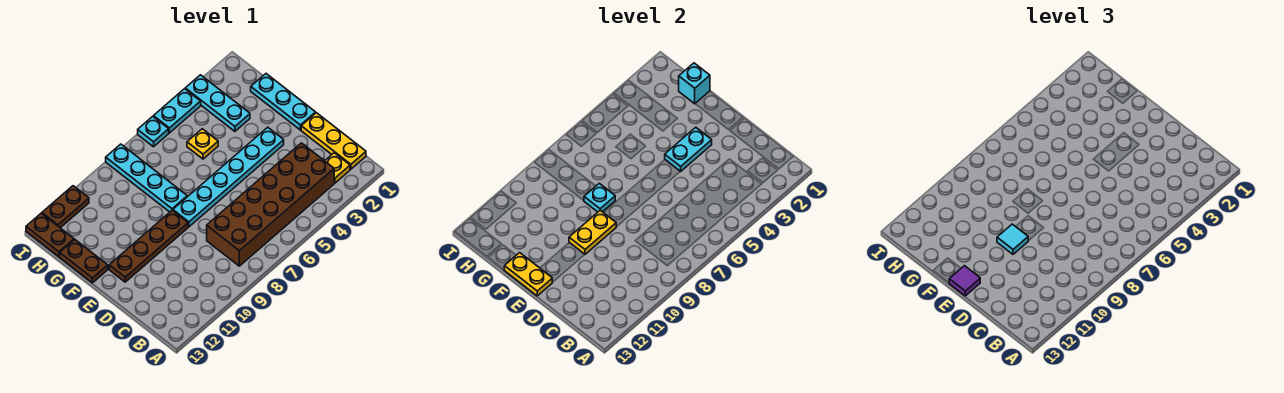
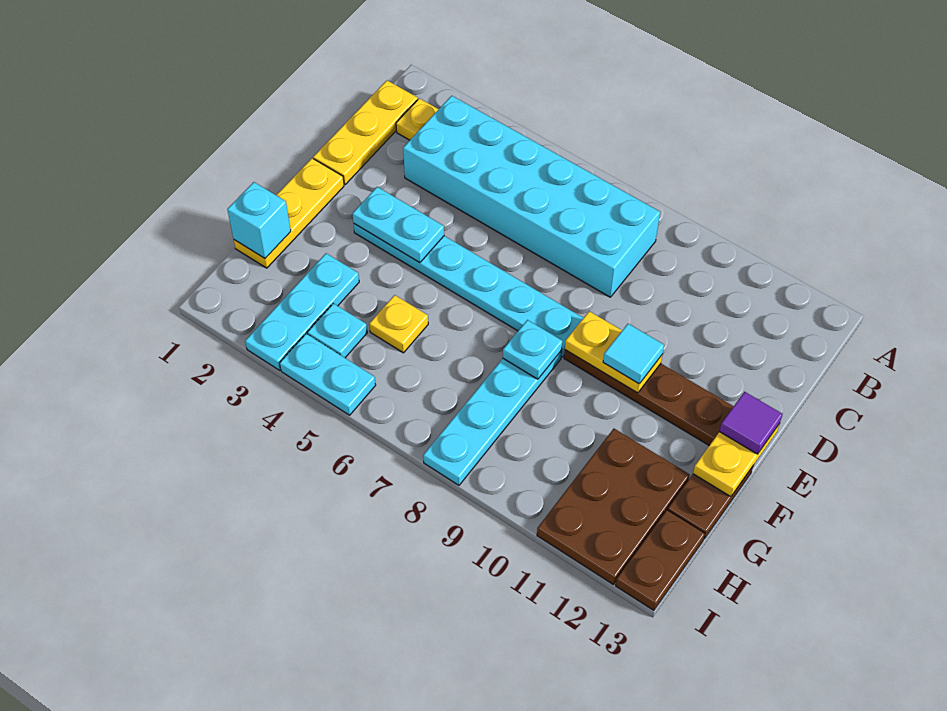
brown 2x6 brick [207,143,334,266] -> cyan 2x6 brick [403,96,660,297]
cyan 1x3 plate [251,74,316,130] -> yellow 1x3 plate [234,158,344,268]
cyan 1x1 plate [138,116,169,147] -> cyan 1x1 plate moved to [307,303,367,358]
brown 1x2 plate [42,186,89,228] -> brown 2x3 plate [537,429,690,585]

